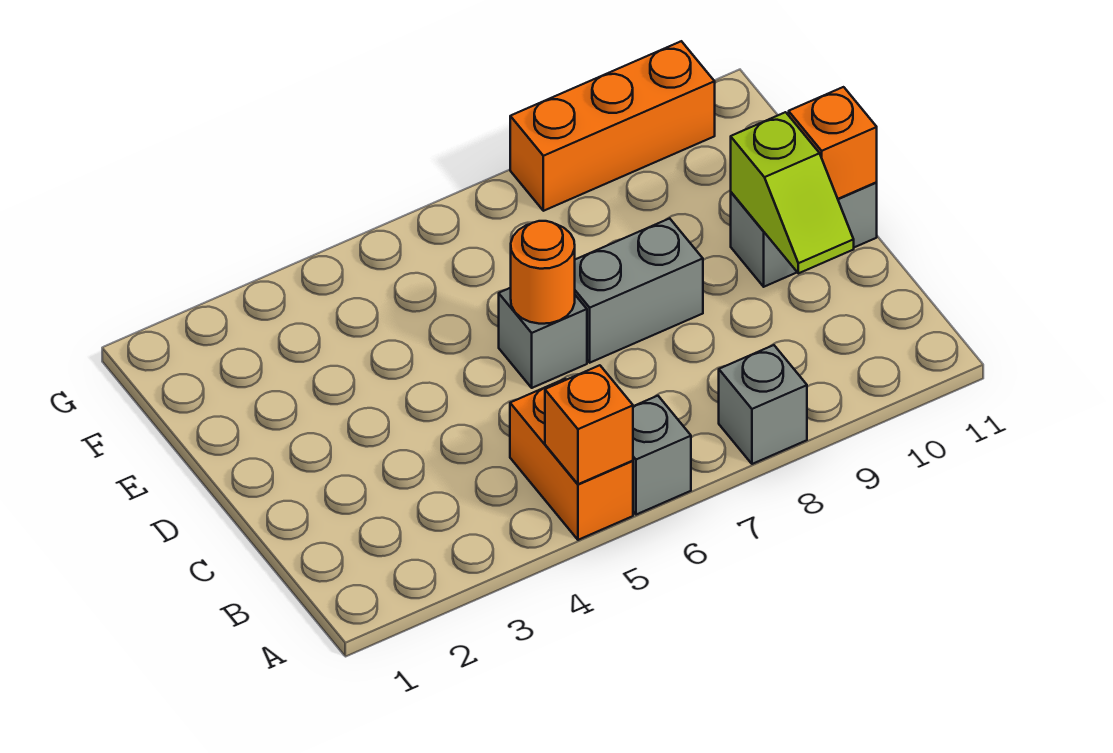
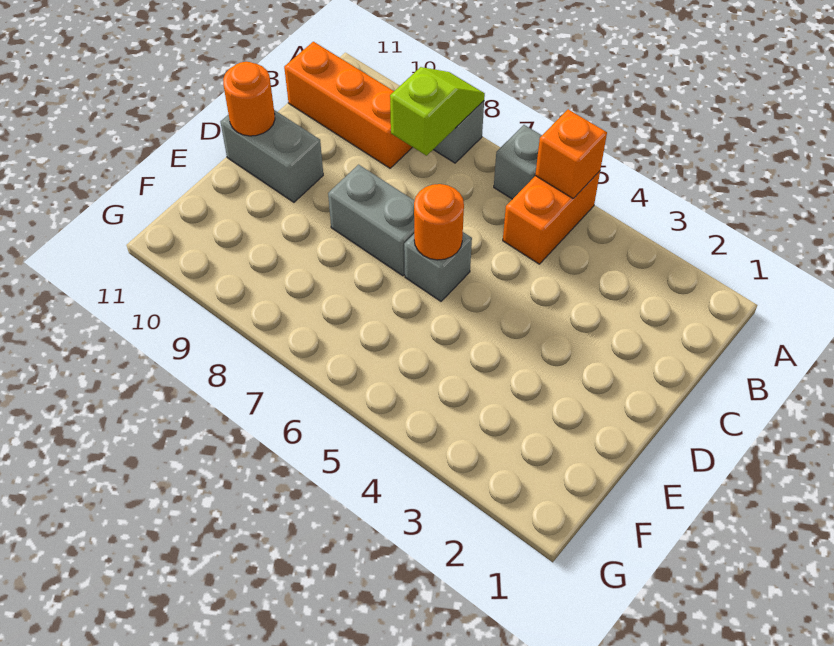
lime 1x2 slope [731,112,854,273] -> lime 1x2 slope moved to [390,67,485,156]
orange 1x1 brick [789,87,877,199] -> orange 1x1 round brick [223,62,275,136]
orange 1x3 brick [510,41,715,211] -> orange 1x3 brick moved to [284,42,412,168]

